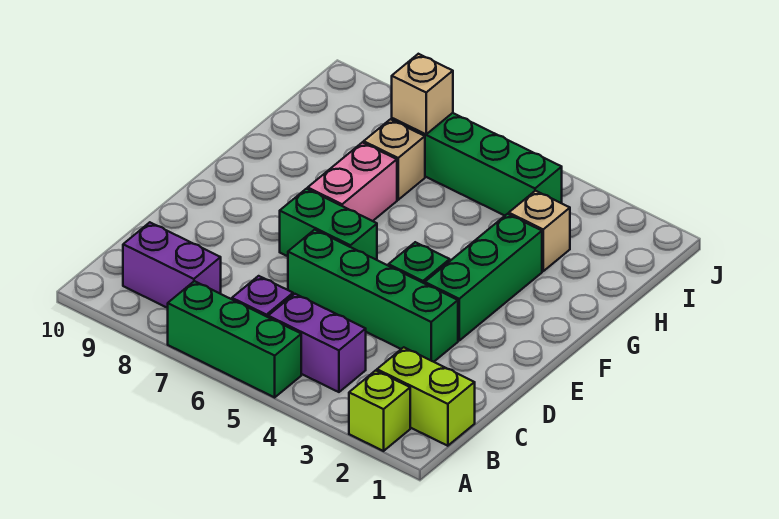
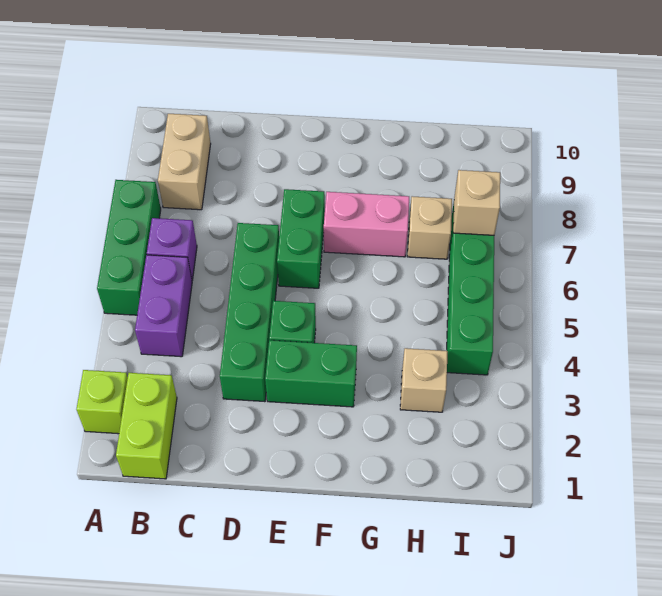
purple 1x2 brick [123,222,221,308] -> tan 1x2 brick [158,114,211,210]
green 1x3 brick [425,214,542,340] -> green 1x2 brick [265,340,357,407]

